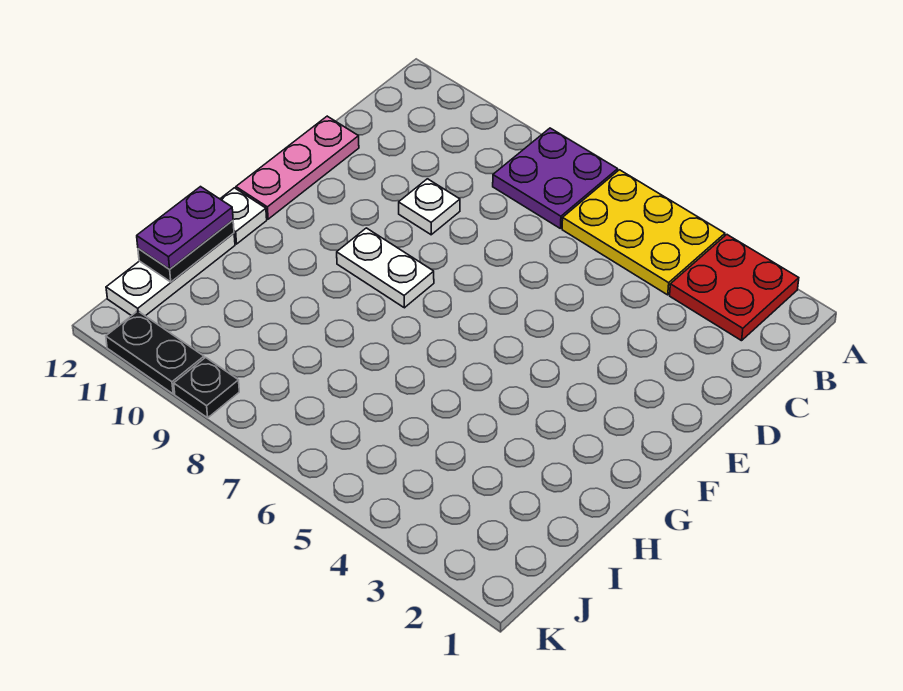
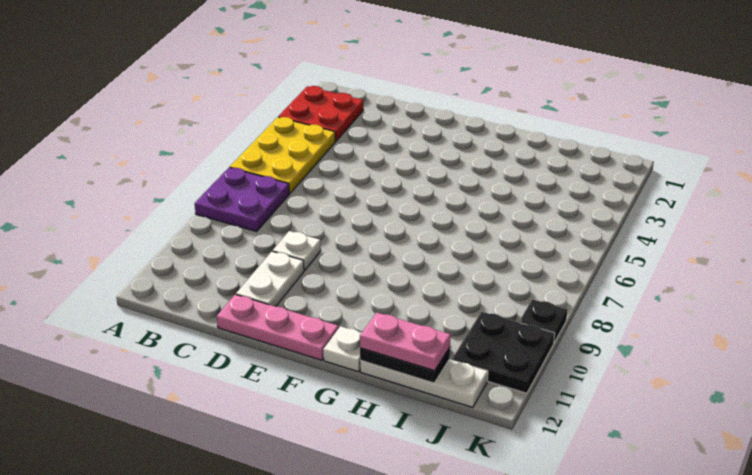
white 1x2 plate [337,228,434,308] -> white 1x2 plate moved to [236,251,304,307]
purple 1x2 plate [137,187,233,269] -> pink 1x2 plate [360,313,451,371]
black 1x2 plate [106,311,204,394] -> black 2x2 plate [452,312,555,393]

